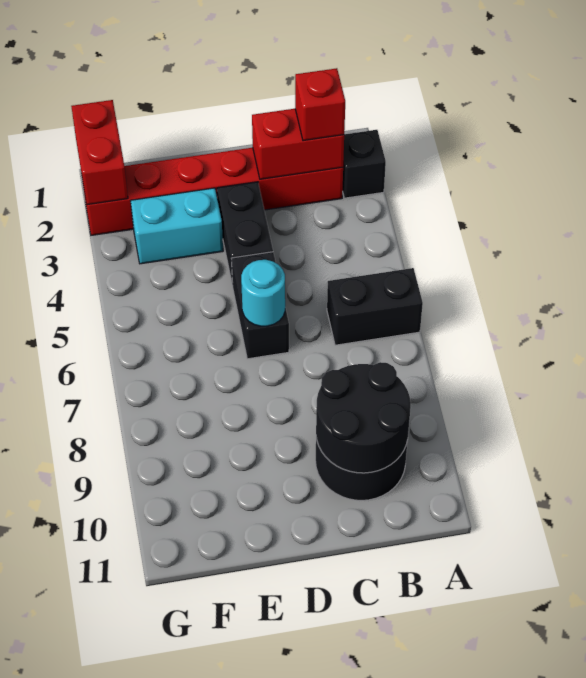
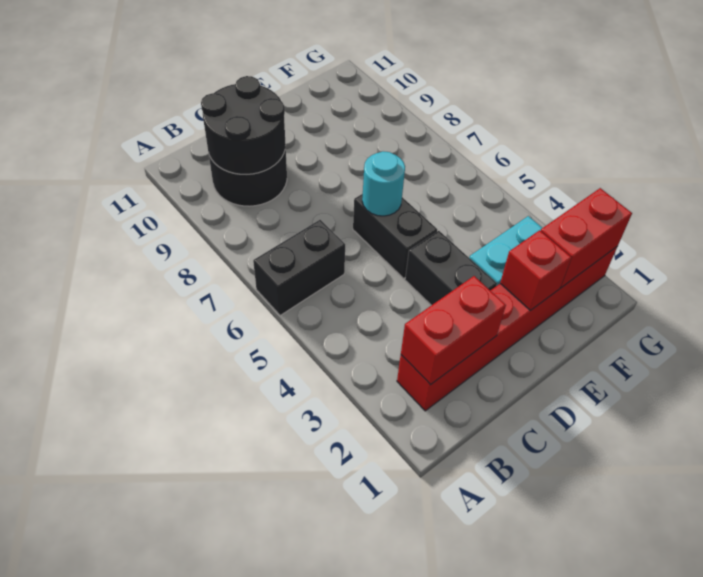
black 1x1 brick [343,130,386,198] -> none
red 1x1 brick [295,68,345,141] -> red 1x1 brick moved to [500,230,571,310]
red 1x2 brick [71,100,128,205] -> red 1x2 brick turned to [541,188,632,288]

